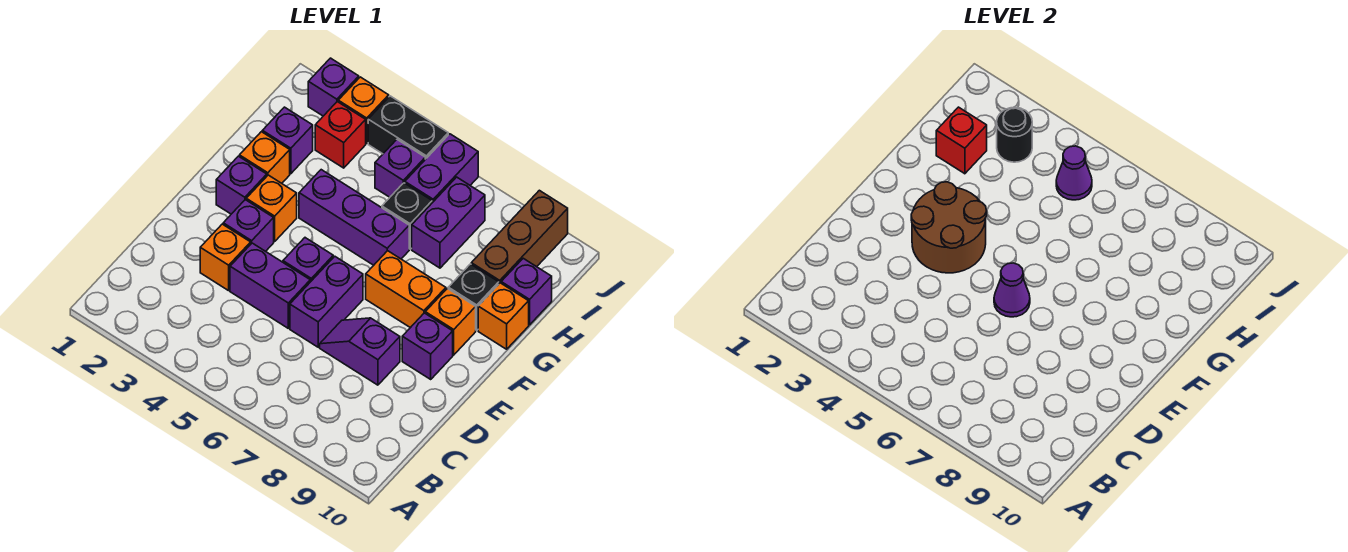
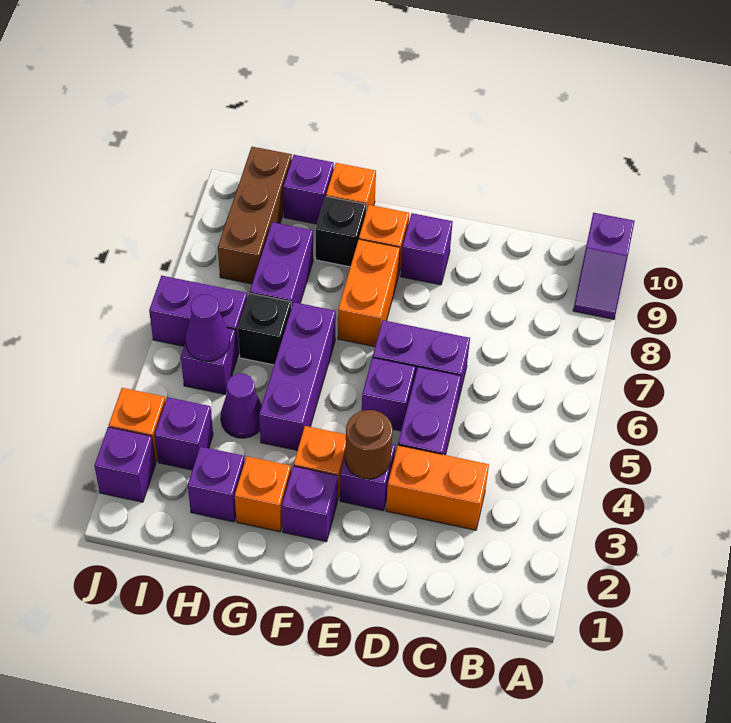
orange 1x1 brick [200,224,251,291] -> orange 1x2 brick [386,445,489,530]
purple 1x2 slope [320,318,400,385] -> purple 1x2 slope moved to [573,213,635,319]
brown 2x2 round brick [911,182,987,273] -> brown 1x1 round brick [345,410,393,479]
purple 1x1 cone [994,263,1030,317] -> purple 1x1 cone moved to [221,374,262,438]
red 1x1 brick [936,107,987,174] -> none
purple 1x2 brick [412,177,485,268] -> purple 1x2 brick turned to [250,222,313,308]
brown 1x3 brick [471,190,568,283] -> brown 1x3 brick turned to [218,147,292,284]
red 1x1 brick [315,102,366,168] -> purple 1x1 brick [155,397,213,470]
black 1x1 round brick [997,107,1032,162] -> none
black 1x2 brick [368,96,448,159] -> none

